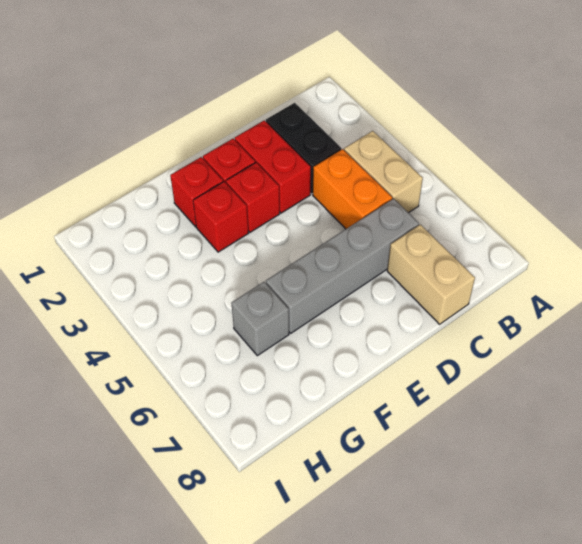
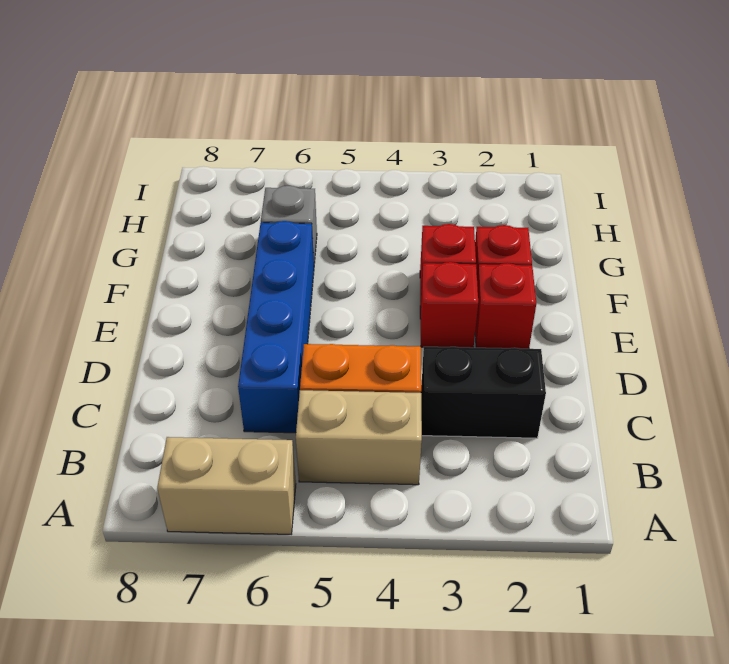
grey 1x4 brick [266,199,419,333] -> blue 1x4 brick [238,221,314,433]
tan 1x2 brick [387,225,475,324] -> tan 1x2 brick moved to [157,437,296,534]
red 1x2 brick [235,120,311,213] -> none

